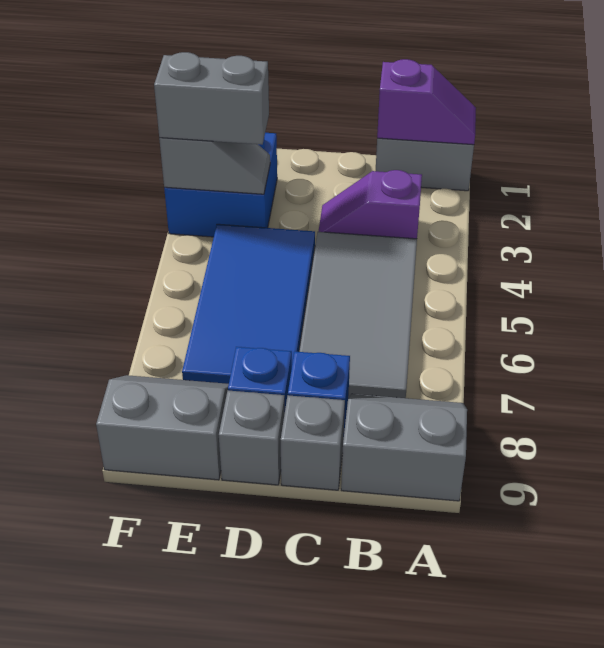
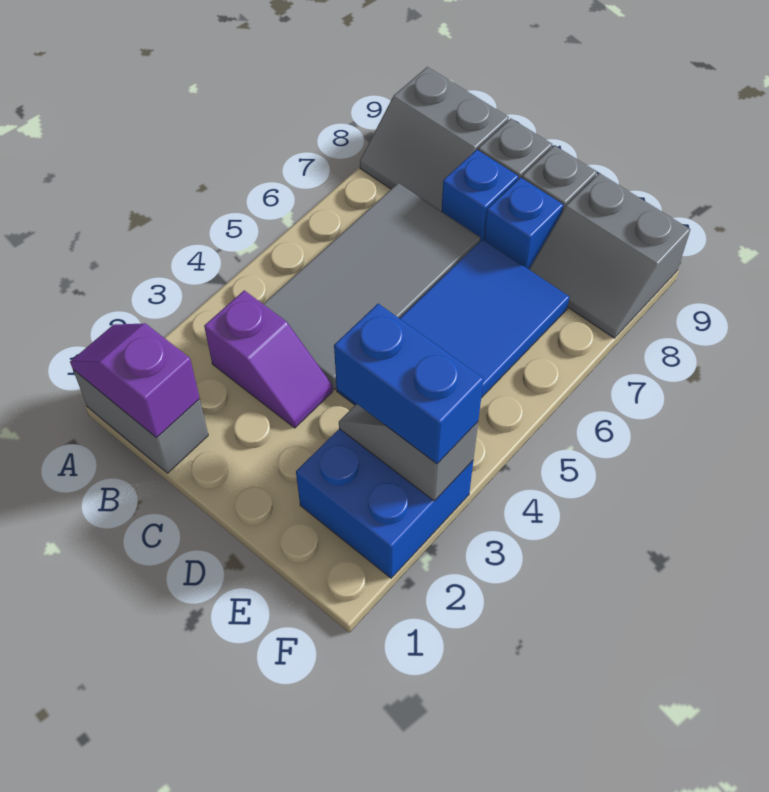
grey 1x2 brick [154,52,269,145] -> blue 1x2 brick [334,304,483,464]

